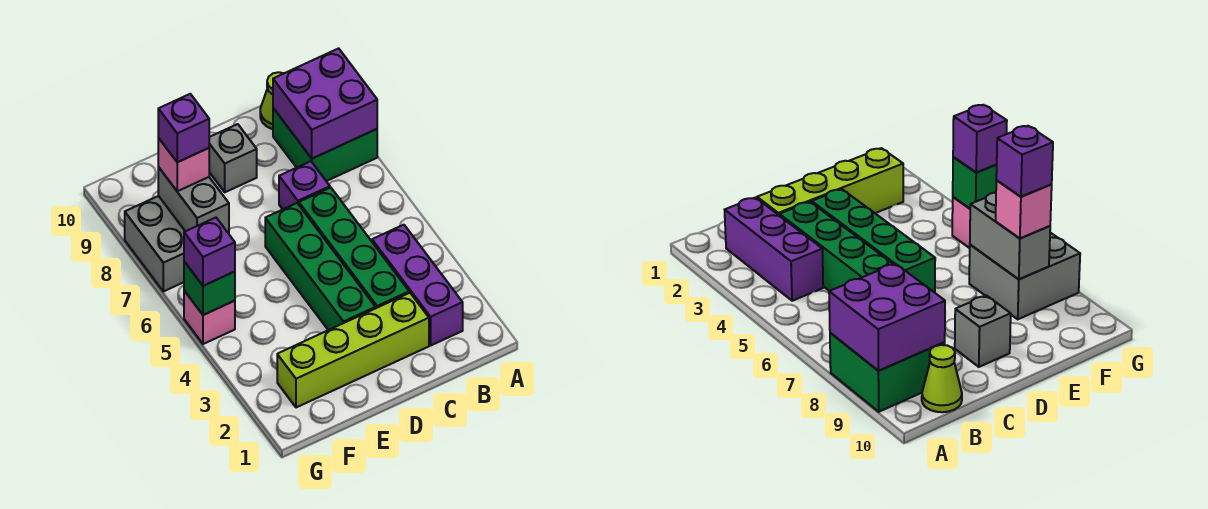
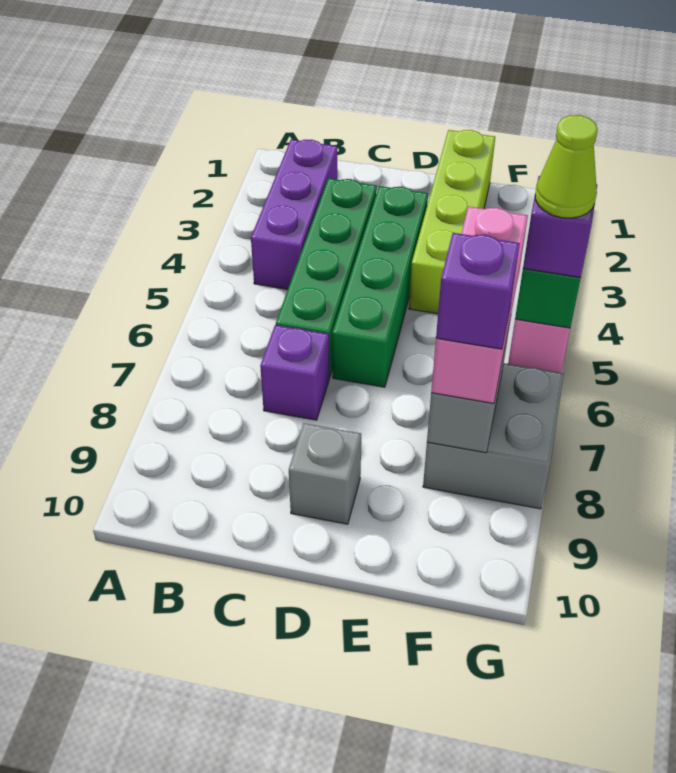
green 2x2 brick [273,108,377,181] -> none
purple 2x2 brick [273,48,377,159] -> none
lime 1x1 cone [260,72,284,129] -> lime 1x1 cone moved to [535,115,598,218]
lime 1x4 brick [277,293,429,408] -> lime 1x4 brick turned to [409,130,495,314]
pink 1x1 brick [158,138,209,191] -> pink 1x3 brick [431,206,528,403]

